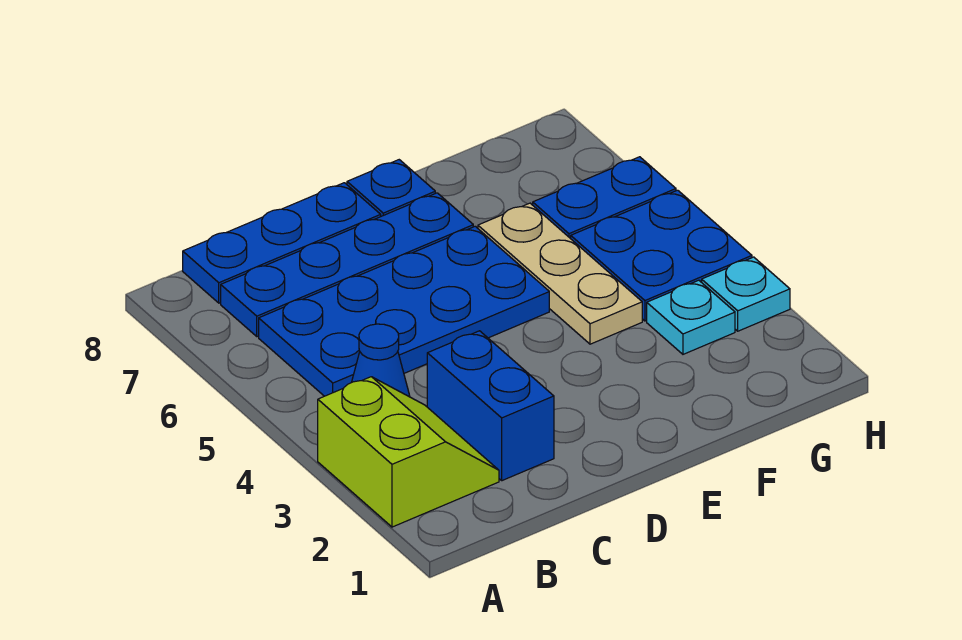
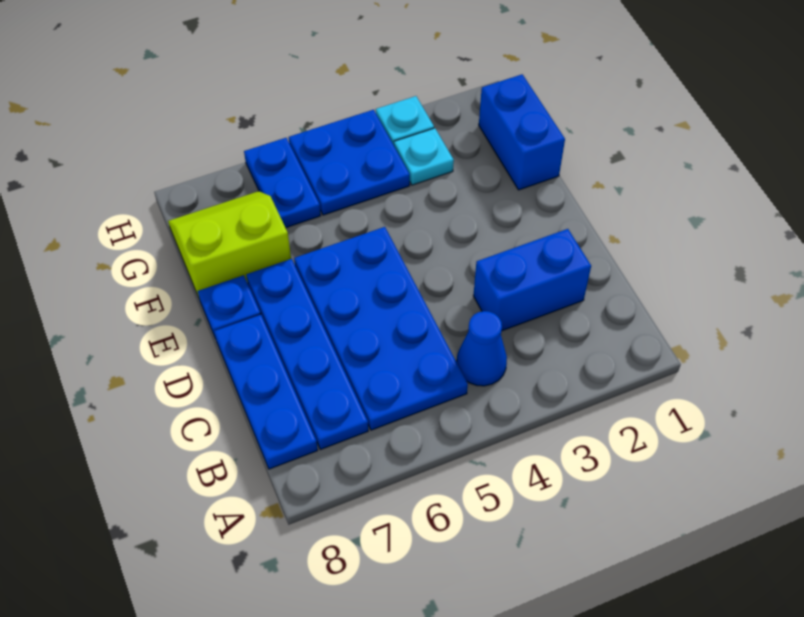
lime 2x2 slope [318,377,499,527] -> lime 2x2 slope moved to [168,191,291,300]
none -> blue 1x2 brick [479,74,565,190]
tan 1x3 plate [478,203,642,344] -> none

